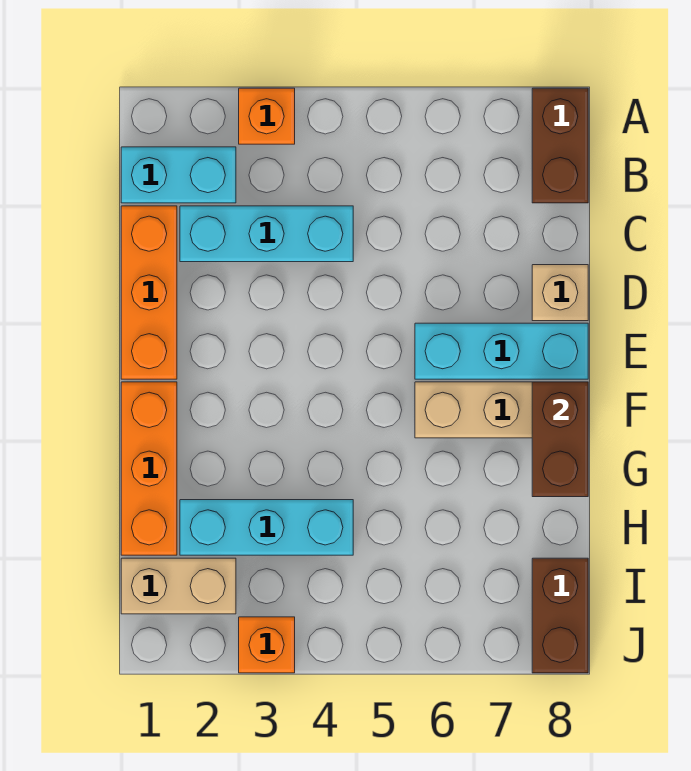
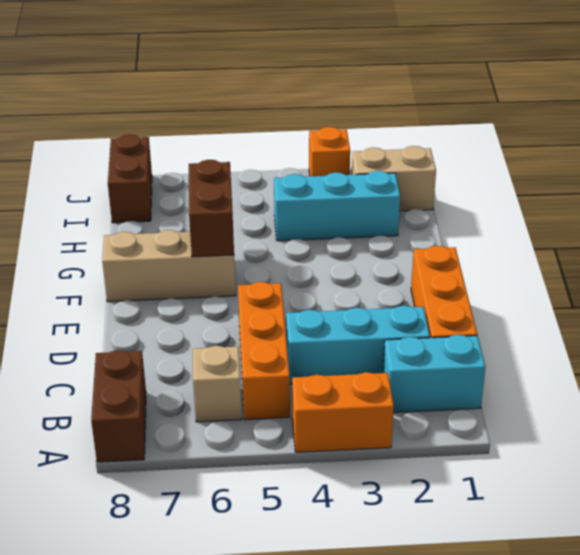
orange 1x1 brick [239,88,295,144] -> orange 1x2 brick [292,372,394,452]
tan 1x1 brick [532,265,588,321] -> tan 1x1 brick moved to [193,346,242,422]
cyan 1x3 brick [415,323,588,379] -> none
orange 1x3 brick [121,382,177,555] -> orange 1x3 brick moved to [238,282,290,420]
brown 1x2 brick [532,382,588,497] -> brown 1x2 brick moved to [189,160,234,257]

